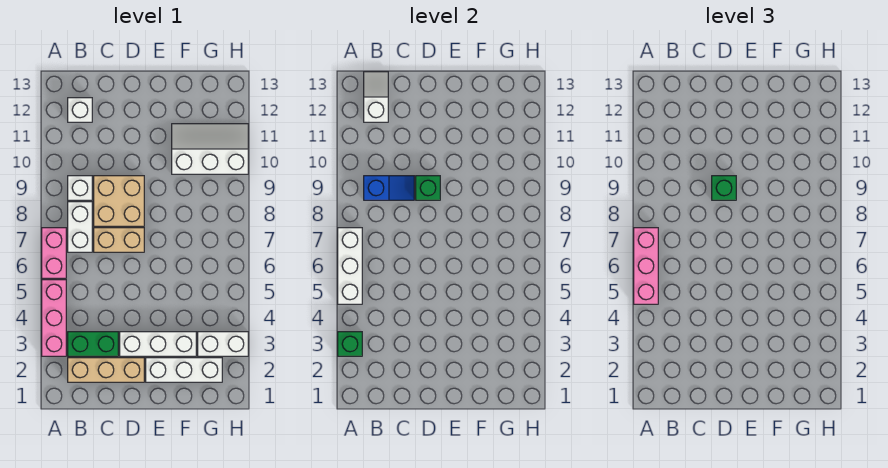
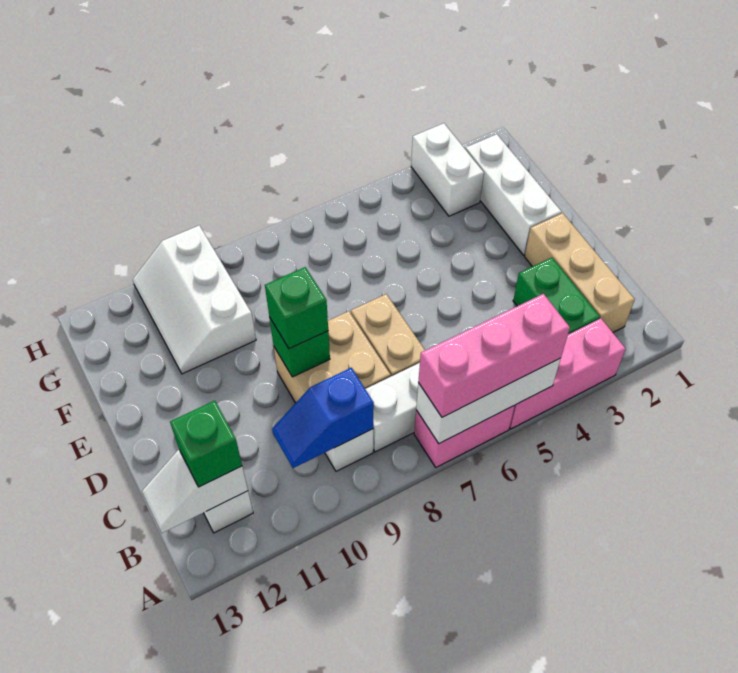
green 1x1 brick [338,332,362,356] -> green 1x1 brick moved to [170,401,242,487]
blue 1x2 slope [364,176,414,200] -> blue 1x2 slope turned to [272,368,374,468]
white 1x3 brick [120,332,196,356] -> none

